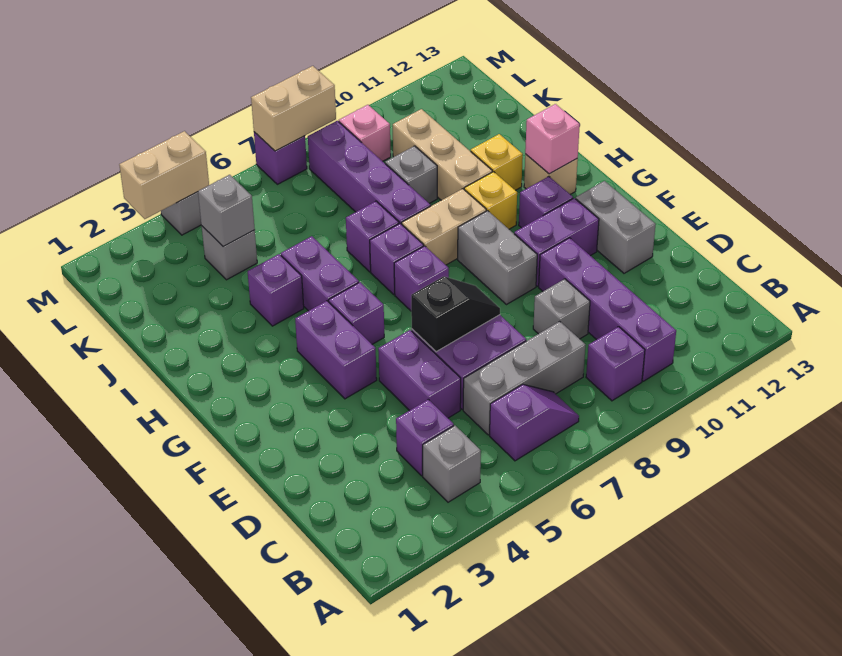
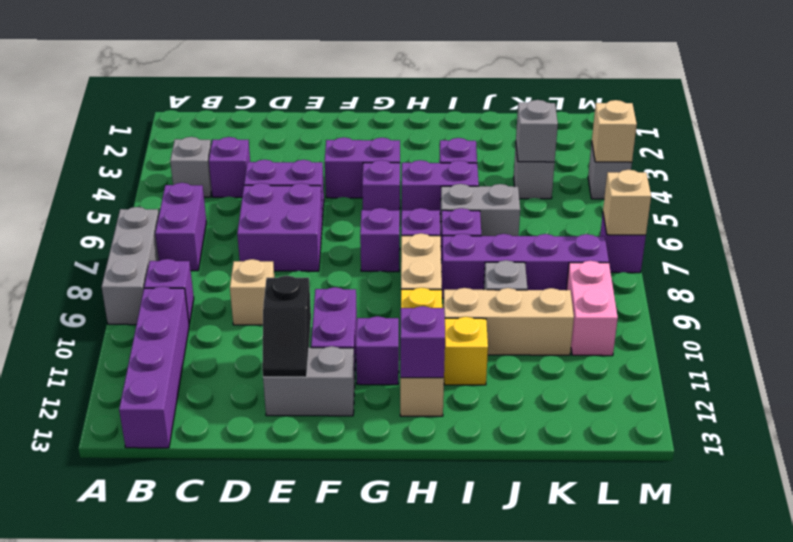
purple 1x2 slope [490,384,579,461] -> purple 1x2 brick [155,183,206,271]
purple 1x4 brick [539,238,676,381] -> purple 1x4 brick turned to [119,286,189,448]
grey 1x3 brick [463,321,585,435] -> grey 1x3 brick moved to [102,207,159,325]
grey 1x1 brick [533,279,590,339] -> tan 1x1 brick [230,259,274,325]
black 1x2 slope [411,276,500,352] -> black 1x2 slope moved to [262,276,311,377]
grey 1x2 brick [458,211,537,305] -> grey 1x2 brick moved to [440,184,520,236]
pink 1x1 brick [525,104,580,174] -> purple 1x1 brick [400,306,445,378]
pink 1x1 brick [338,105,391,161] -> pink 1x2 brick [567,261,618,356]
tan 1x2 brick [119,131,209,219] -> tan 1x1 brick [592,100,637,162]
tan 1x2 brick [251,66,336,151] -> tan 1x1 brick [603,170,651,235]

